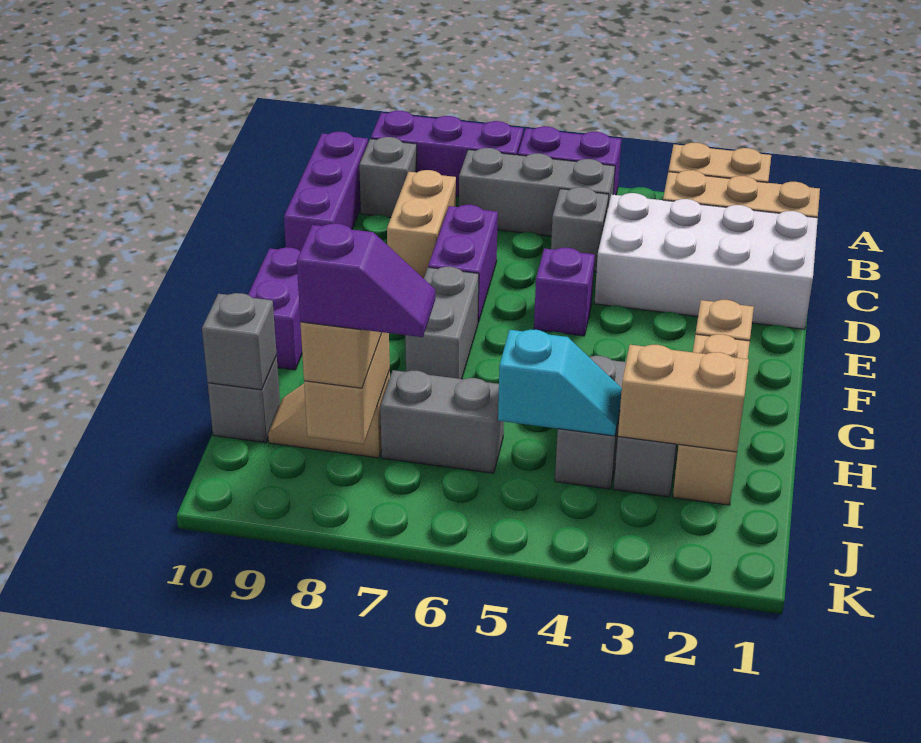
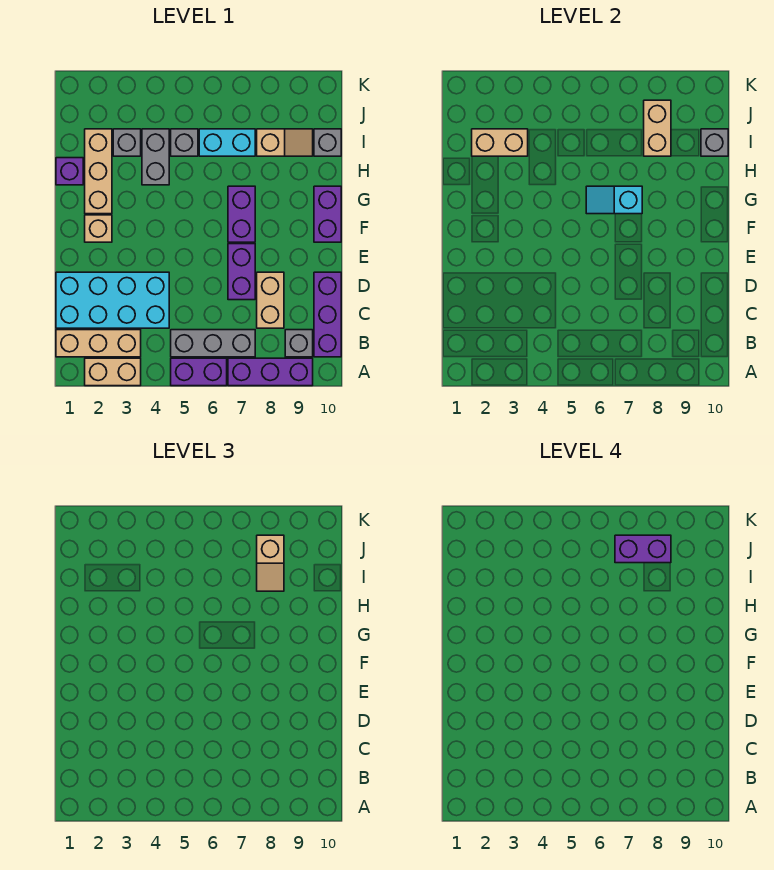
white 2x4 brick [594,193,818,329] -> cyan 2x4 brick [56,272,169,328]
grey 1x1 brick [551,187,609,272] -> grey 1x1 brick moved to [171,129,198,156]
purple 1x1 brick [534,248,595,336] -> purple 1x1 brick moved to [56,158,83,185]
grey 1x2 brick [405,267,479,379] -> purple 1x2 brick [228,186,255,242]
cyan 1x2 slope [498,330,622,436] -> cyan 1x2 slope moved to [586,186,642,214]
grey 1x2 brick [380,370,504,473] -> cyan 1x2 brick [199,129,255,156]
purple 1x2 slope [297,224,435,337] -> purple 1x2 brick [615,535,671,563]

